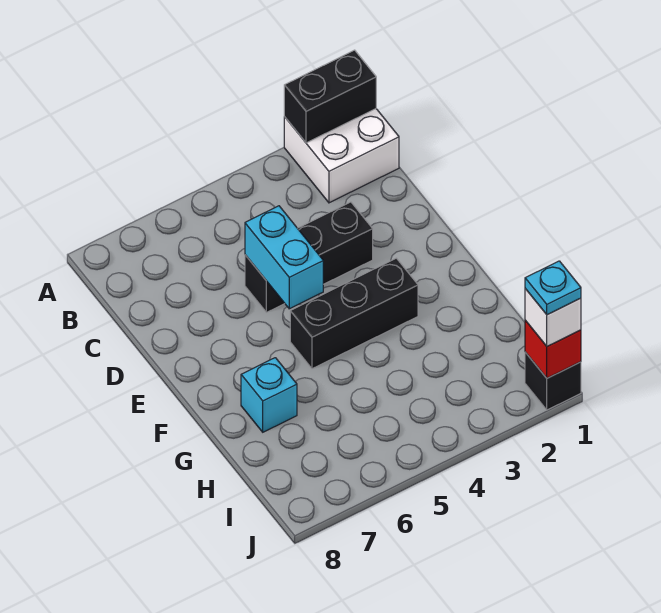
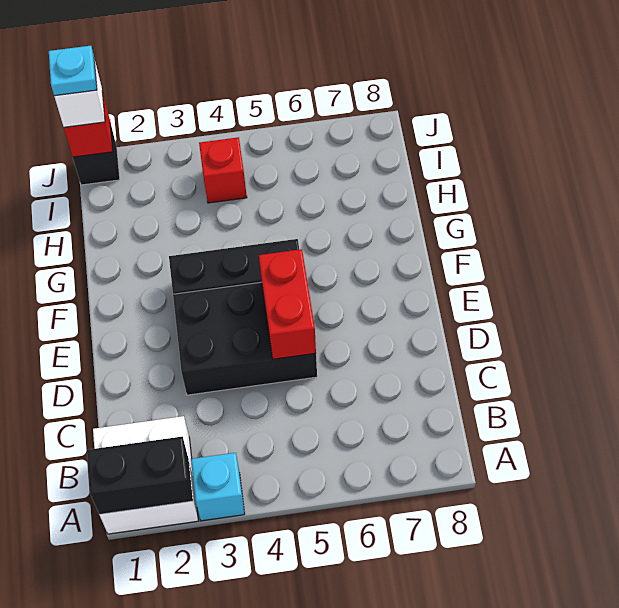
black 1x3 brick [245,202,373,312] -> black 2x3 brick [173,282,317,395]
cyan 1x2 brick [245,206,323,309] -> red 1x2 brick [259,249,316,359]
cyan 1x1 brick [241,358,297,432] -> cyan 1x1 brick moved to [191,453,245,521]
none -> red 1x1 brick [199,137,247,203]

